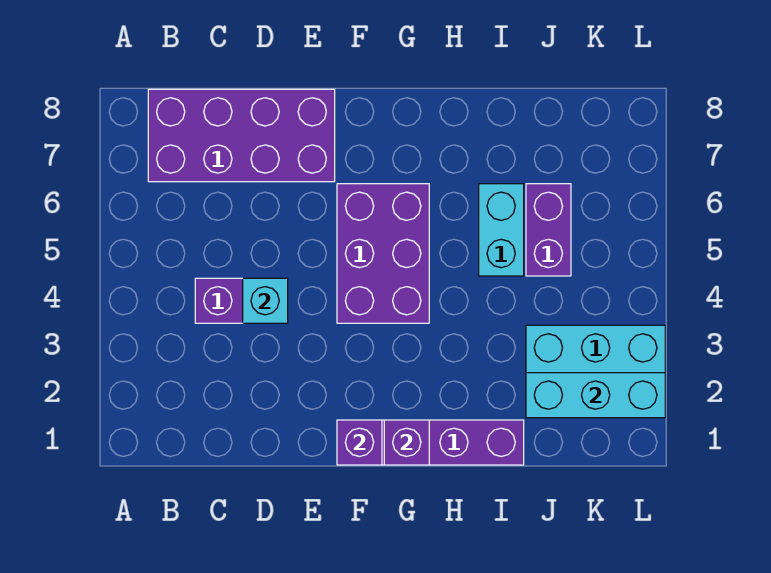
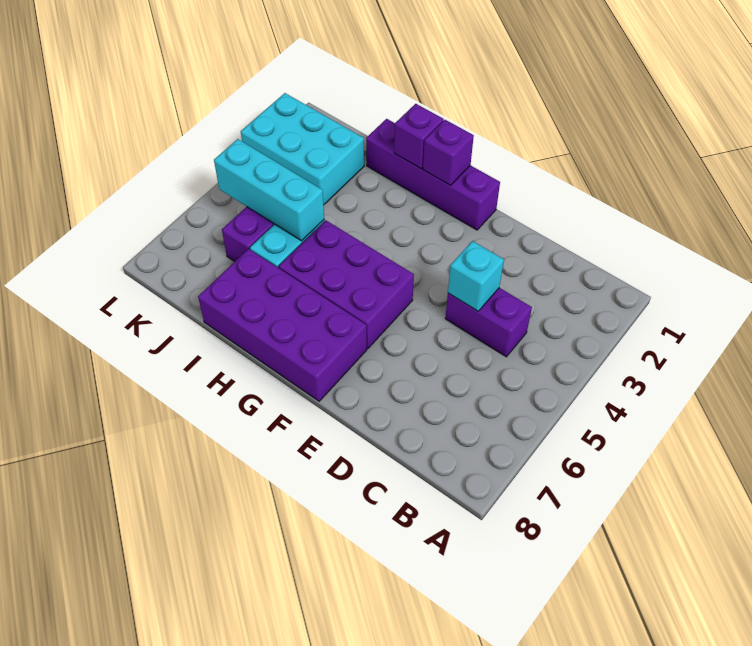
purple 2x4 brick [148,89,335,182] -> purple 2x4 brick moved to [198,249,367,401]
purple 1x1 brick [337,420,382,465] -> purple 1x1 brick moved to [394,104,444,169]
purple 2x3 brick [337,184,429,323] -> purple 2x3 brick turned to [279,220,414,349]
cyan 1x3 brick [526,373,665,418] -> cyan 1x3 brick moved to [214,139,324,241]

